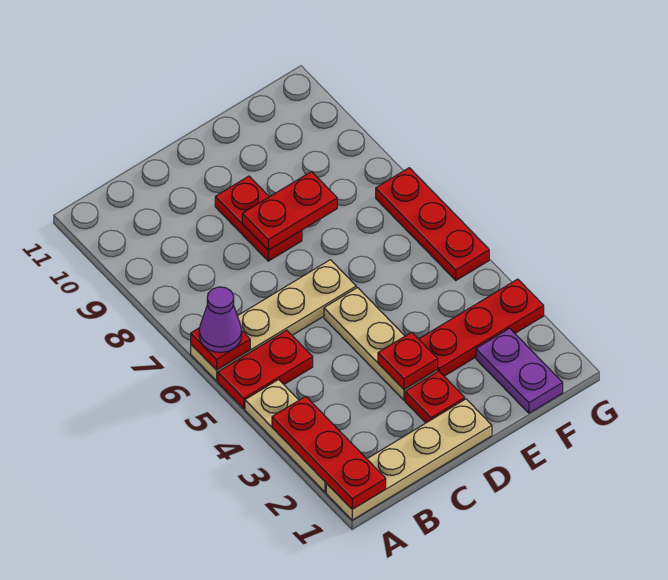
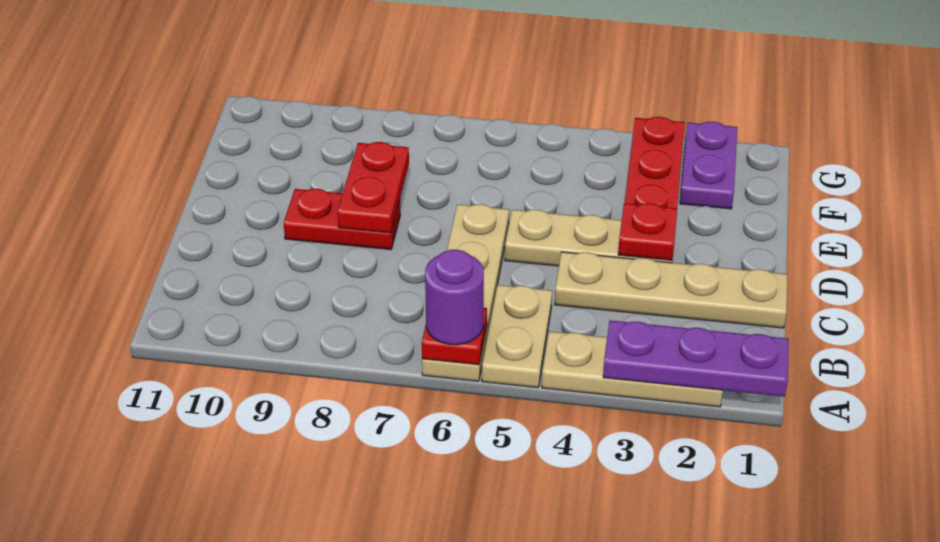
tan 1x4 plate [326,399,492,520] -> tan 1x4 plate turned to [555,252,787,328]
red 1x3 plate [272,396,386,509] -> purple 1x3 plate [603,320,789,397]
red 1x2 plate [218,330,313,409] -> tan 1x2 plate [482,285,552,388]
purple 1x1 cone [199,287,242,352] -> purple 1x1 round brick [425,250,484,345]
red 1x1 plate [405,371,465,423] -> none
purple 1x2 plate [476,328,563,413] -> purple 1x2 plate turned to [680,122,737,209]
red 1x3 plate [376,168,489,280] -> none

